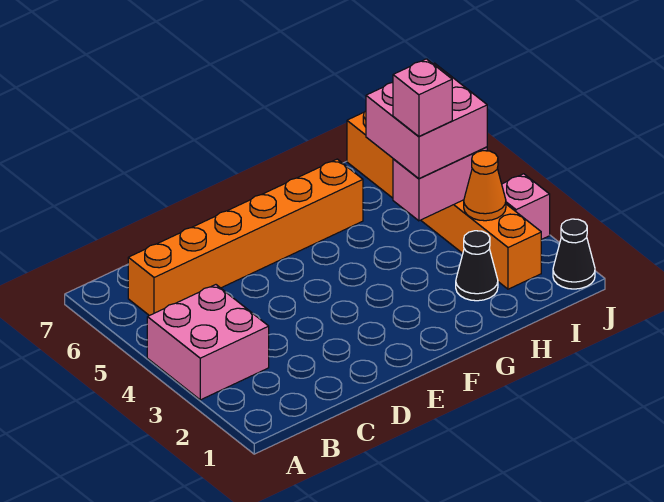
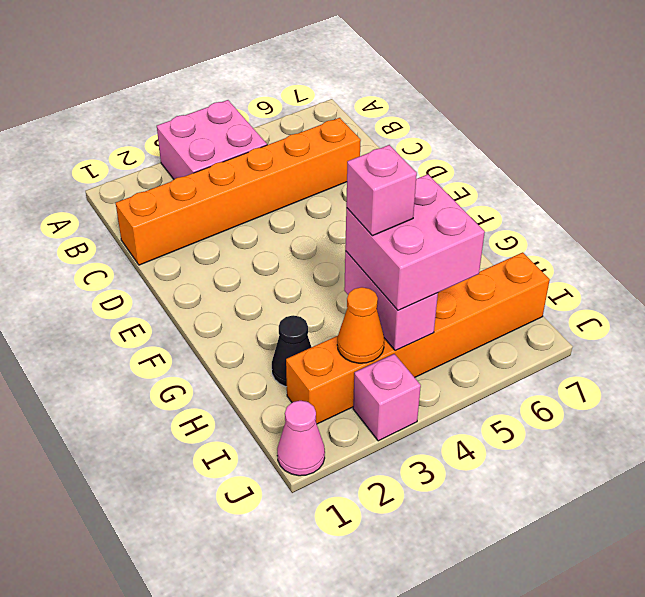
orange 1x6 brick [128,159,363,316] -> orange 1x6 brick turned to [116,118,361,265]
black 1x1 cone [553,219,595,289] -> pink 1x1 cone [277,401,325,476]

